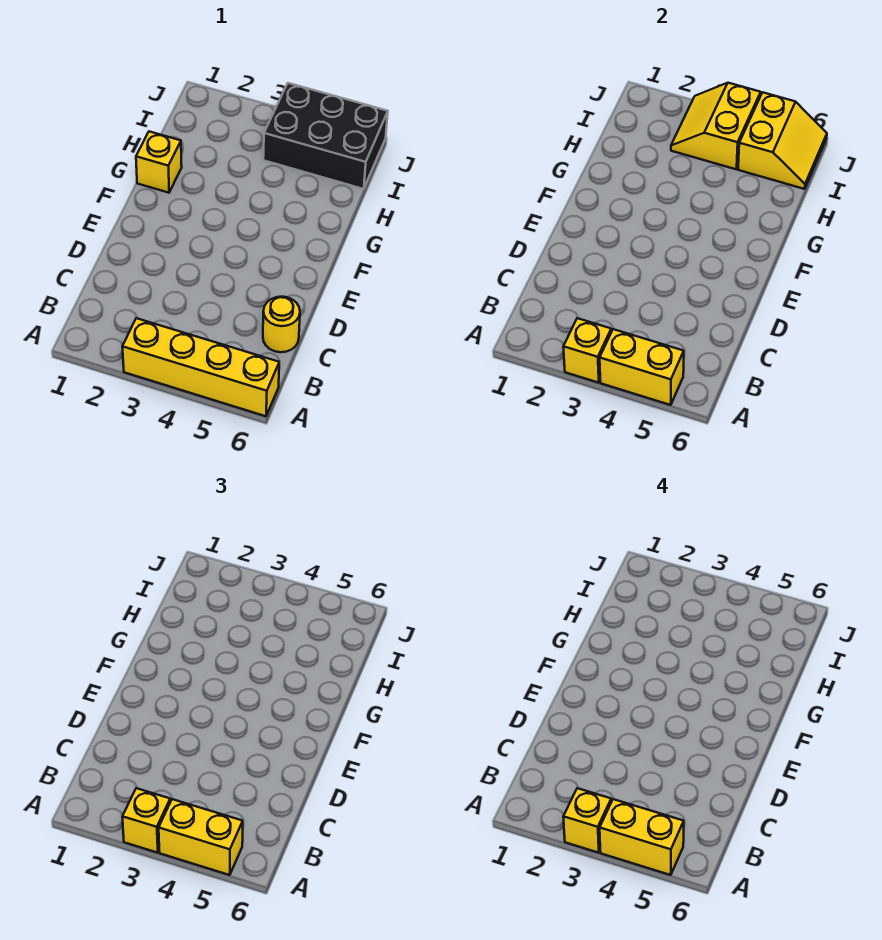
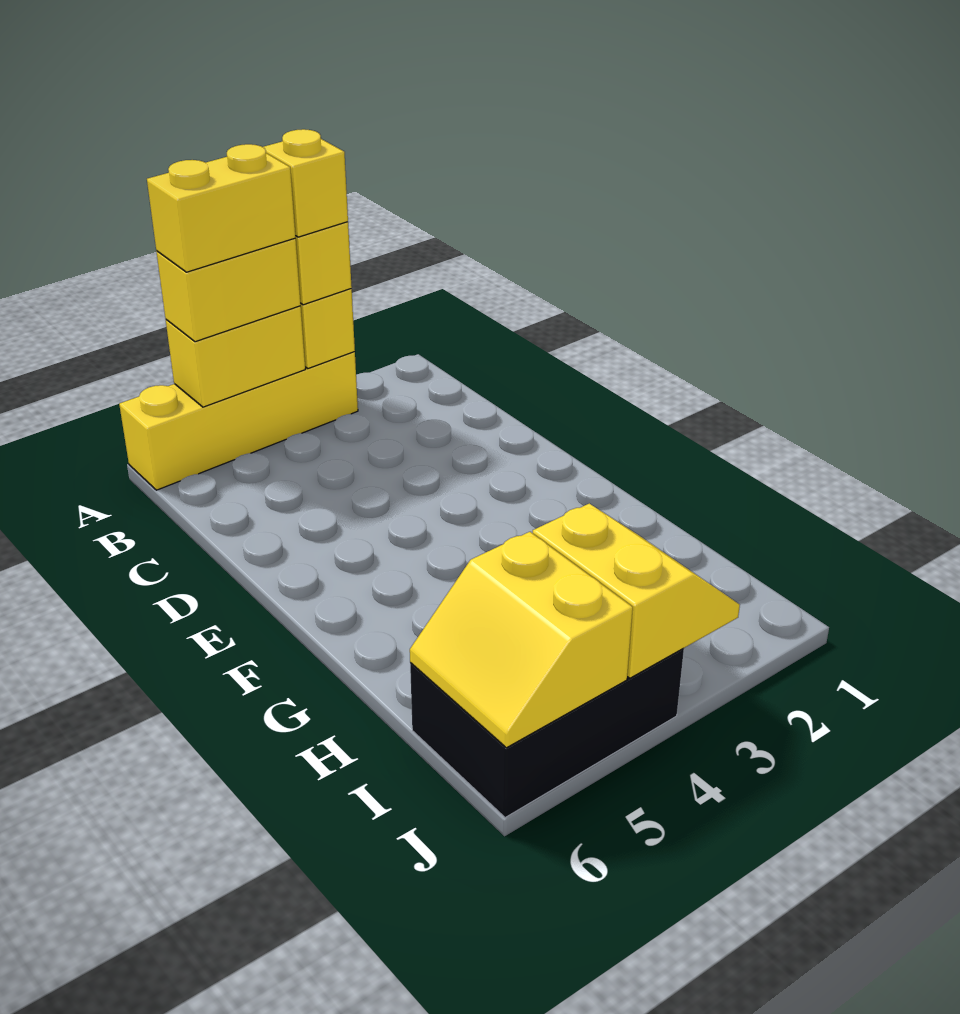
yellow 1x1 round brick [263,297,300,352] -> none
yellow 1x1 brick [136,131,182,193] -> none

